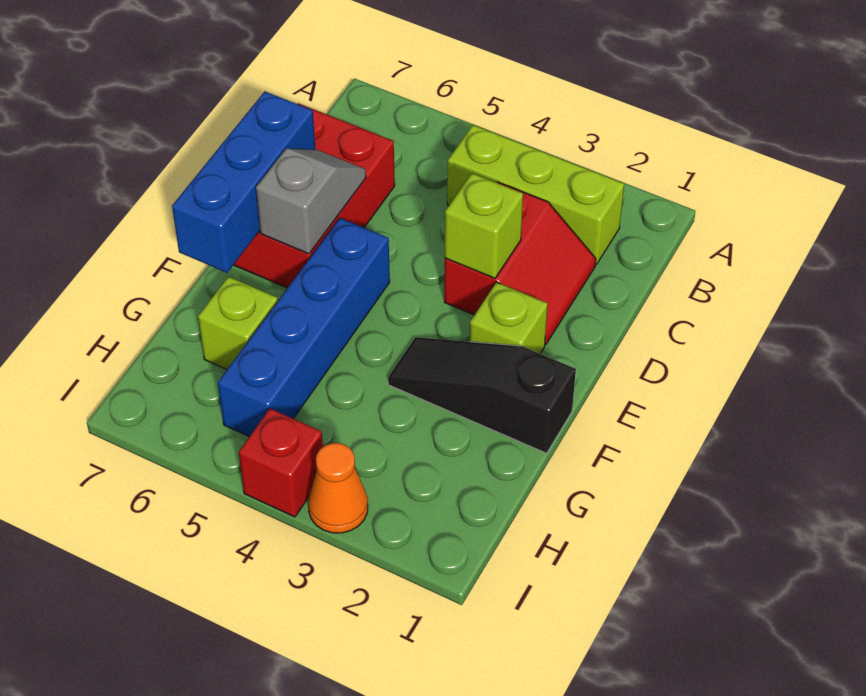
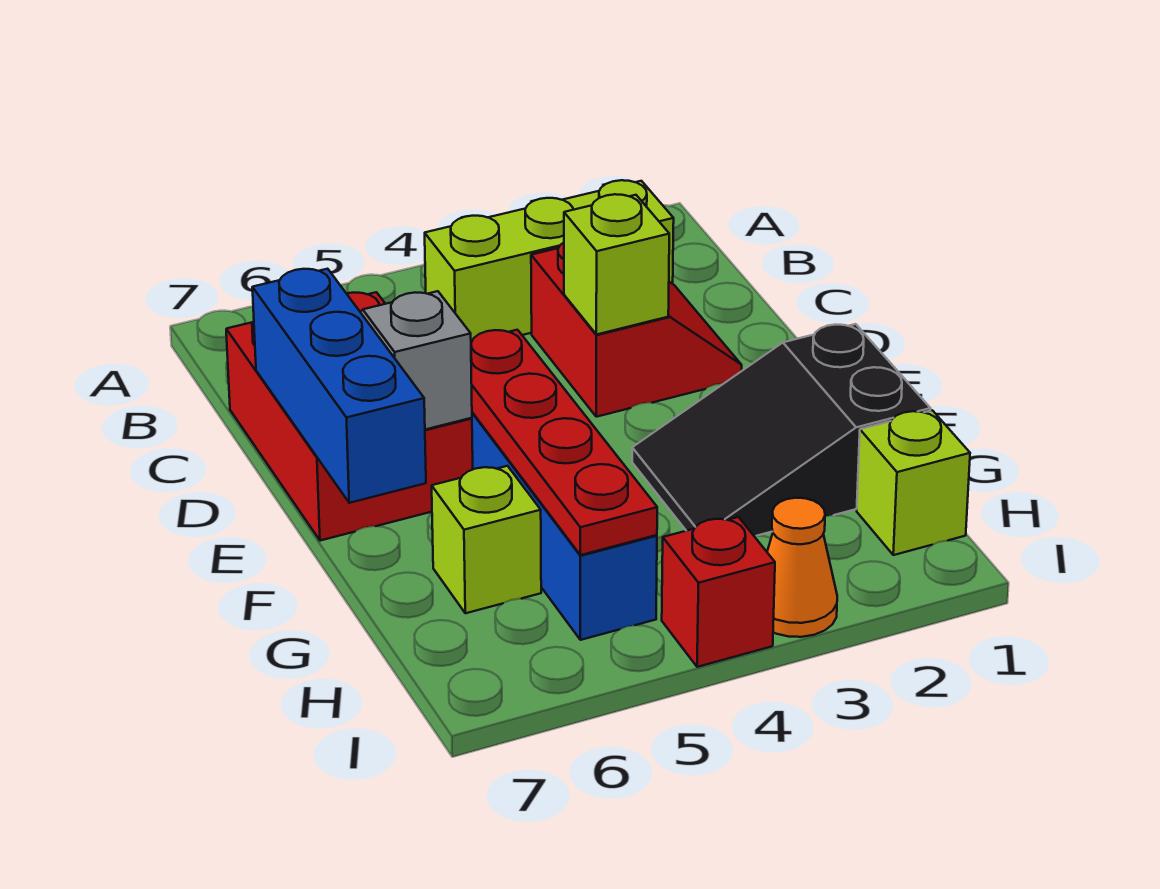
lime 1x1 brick [470,282,548,353] -> lime 1x1 brick moved to [857,410,970,555]
none -> red 1x4 plate [471,330,657,555]
black 1x3 slope [388,337,576,453] -> black 2x3 slope [632,324,931,536]

